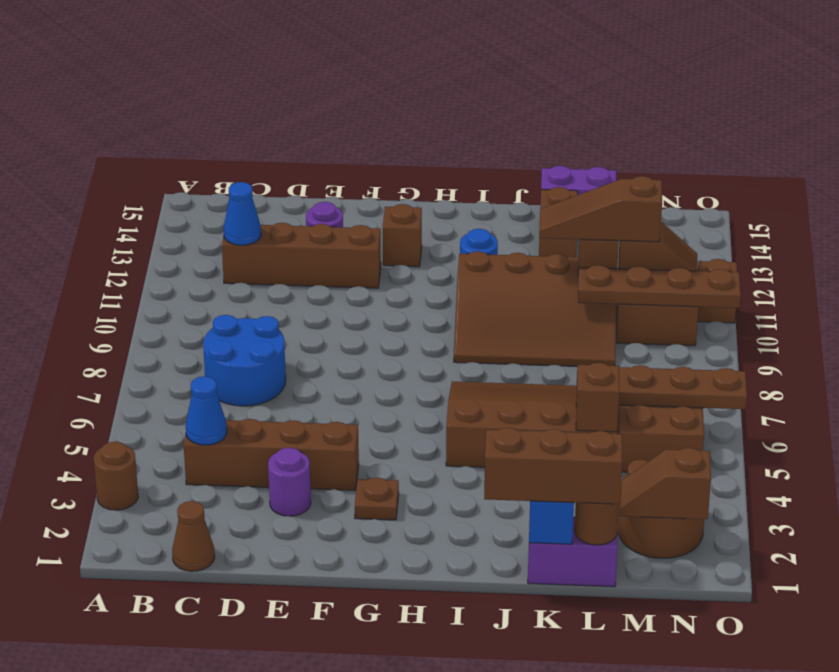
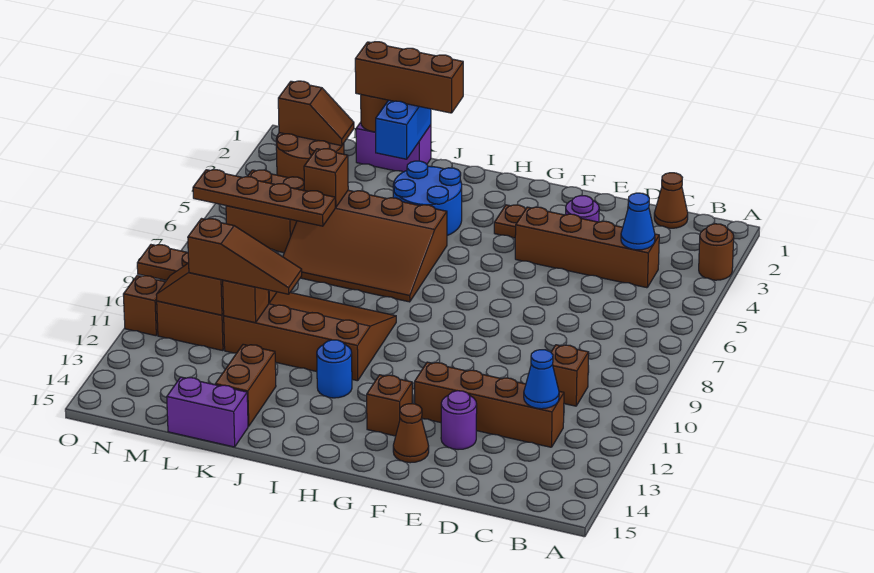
blue 2x2 round brick [203,315,286,406] -> blue 2x2 round brick moved to [393,161,462,236]
none -> brown 1x1 brick [551,345,589,406]
none -> brown 1x1 cone [393,404,429,463]

